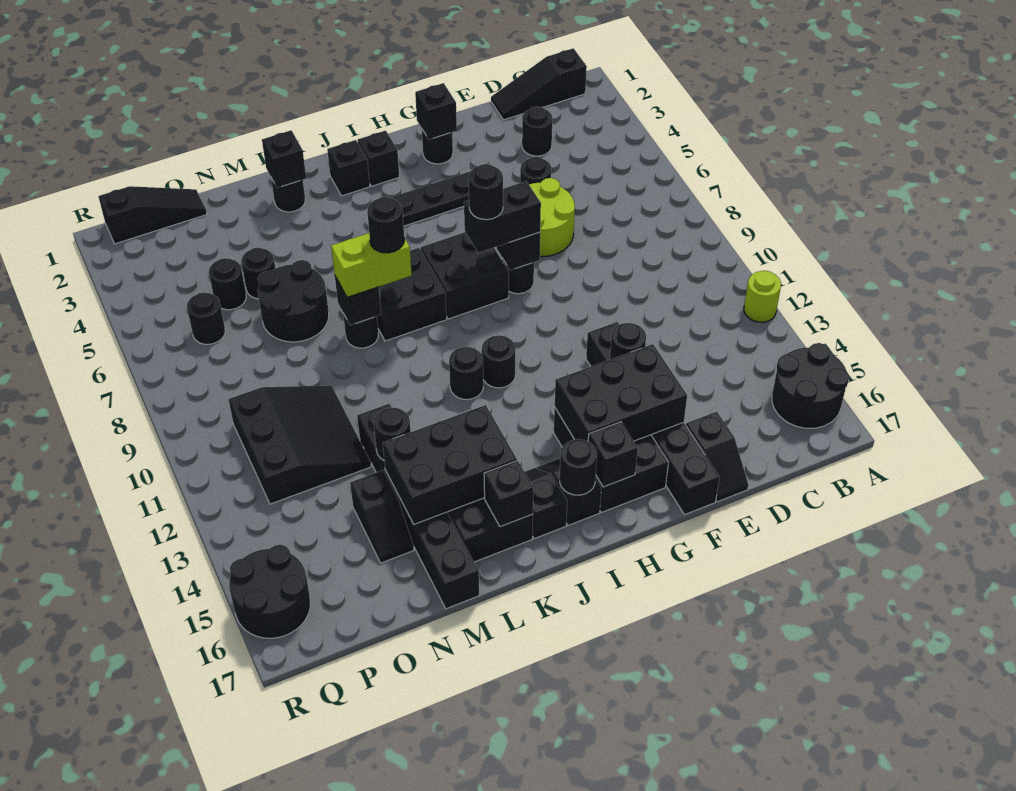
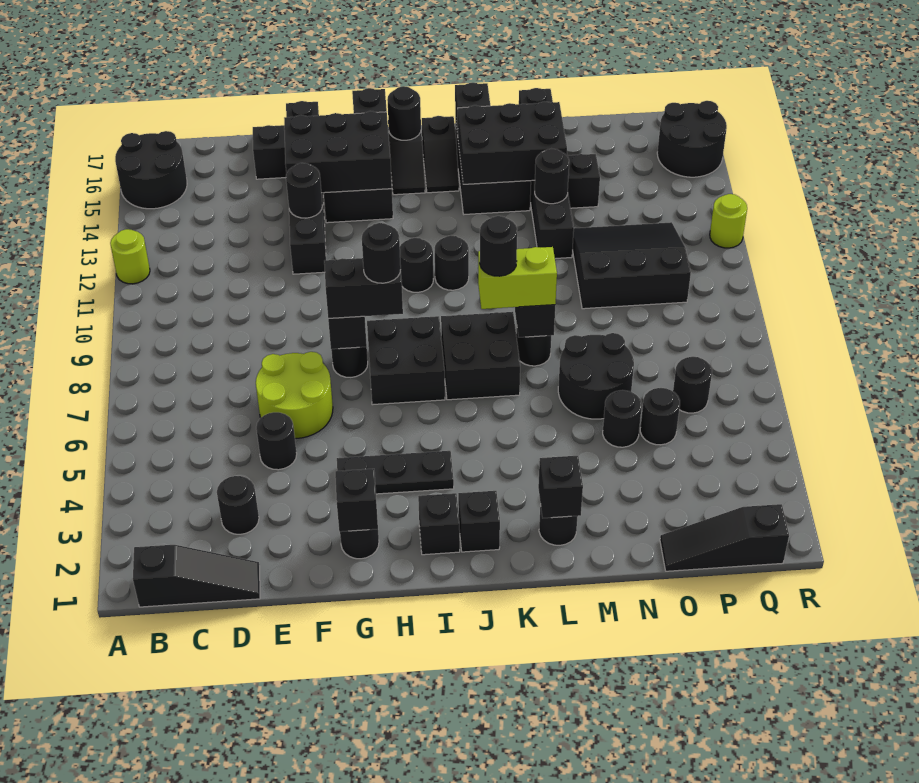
black 3x3 slope [228,385,371,504] -> black 3x3 slope turned to [572,222,691,309]
none -> lime 1x1 round brick [710,194,747,248]

